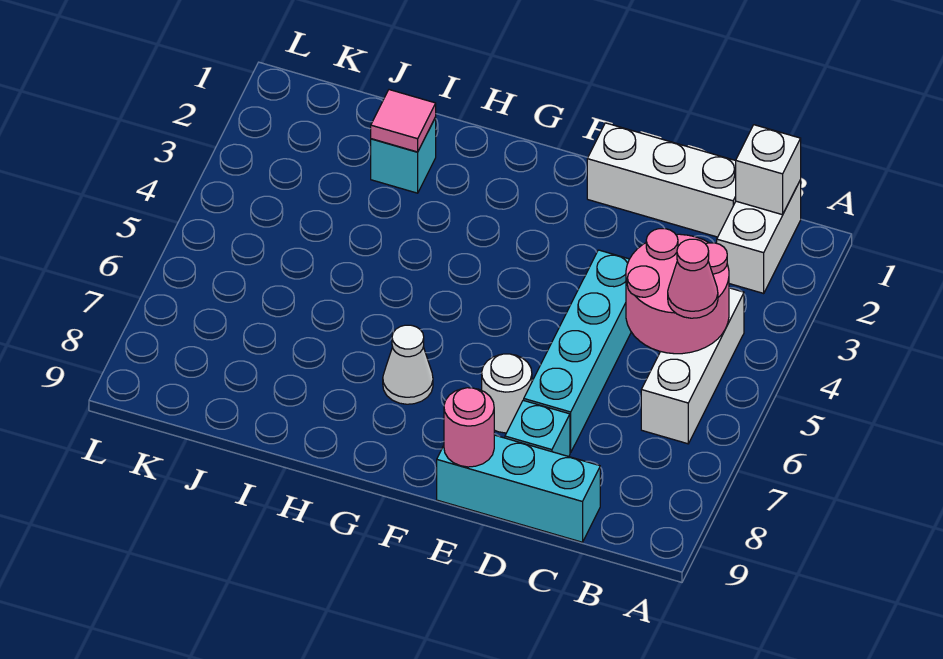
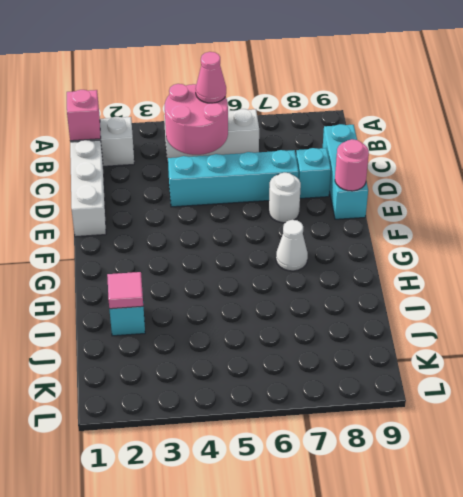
white 1x1 brick [736,125,801,215] -> pink 1x1 brick [67,90,101,141]

